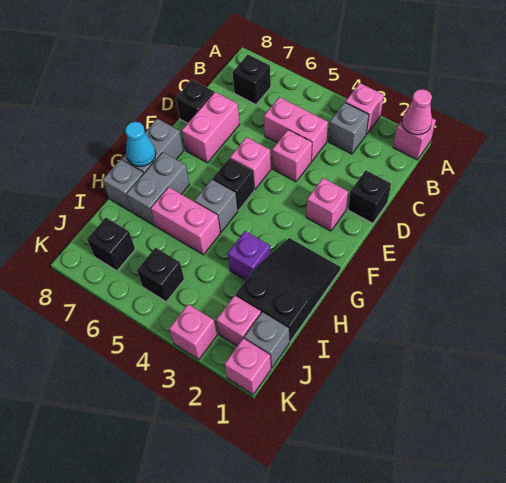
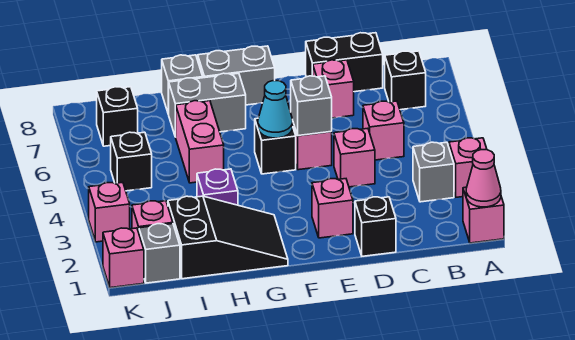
pink 1x2 brick [264,97,328,161] -> pink 1x1 brick [363,101,404,160]
pink 1x2 brick [182,92,240,163] -> pink 1x1 brick [313,60,354,118]
black 1x1 brick [176,80,214,123] -> black 1x2 brick [306,33,383,92]
grey 1x1 brick [194,179,238,232] -> grey 1x1 brick moved to [291,76,332,136]
cyan 1x1 cone [125,122,156,167] -> cyan 1x1 cone moved to [258,81,293,138]

